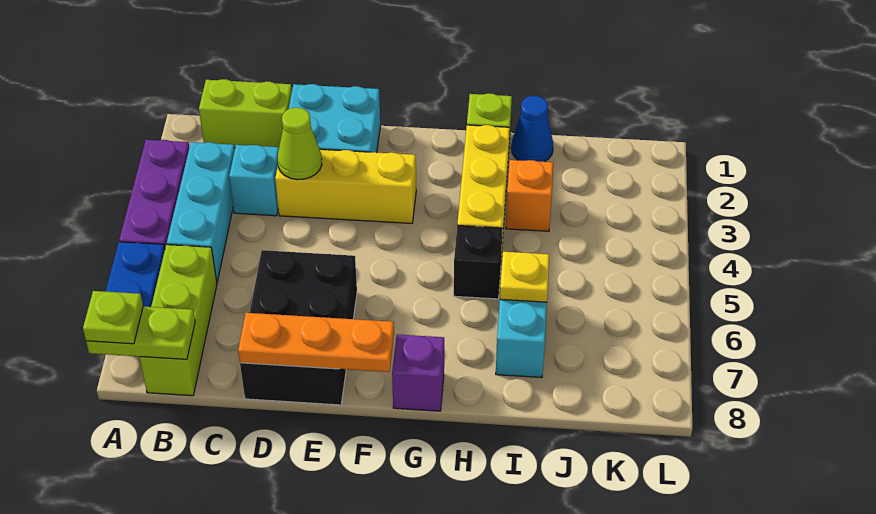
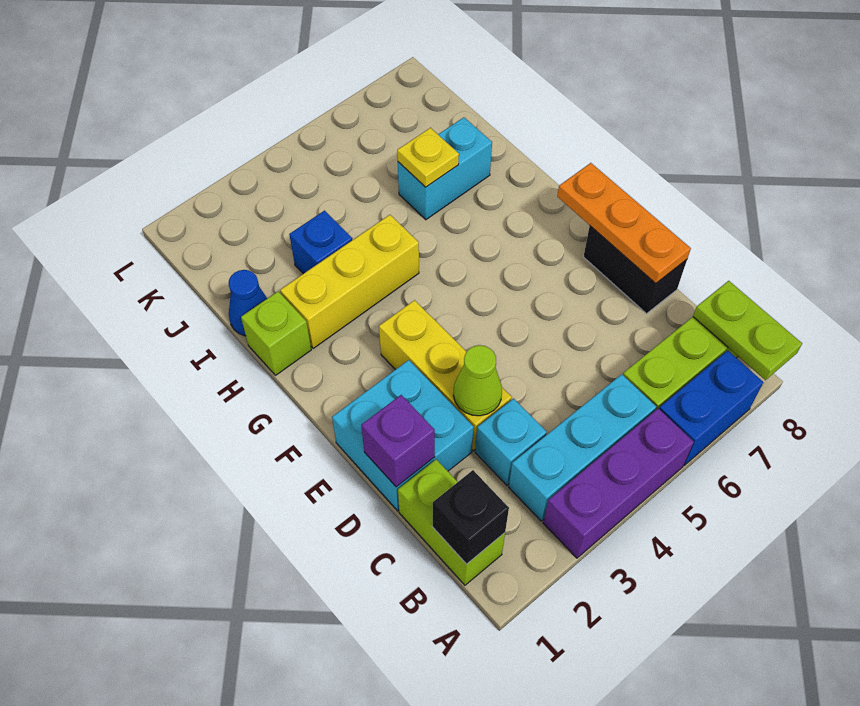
lime 1x1 plate [83,291,143,344] -> none
black 2x3 brick [240,250,357,405] -> black 1x2 brick [583,226,687,314]
purple 1x1 brick [392,334,444,411] -> purple 1x1 brick moved to [361,395,435,487]
black 1x1 brick [454,226,503,299] -> black 1x1 brick moved to [433,470,509,564]
orange 1x1 brick [506,160,553,231] -> blue 1x1 brick [289,211,352,274]

